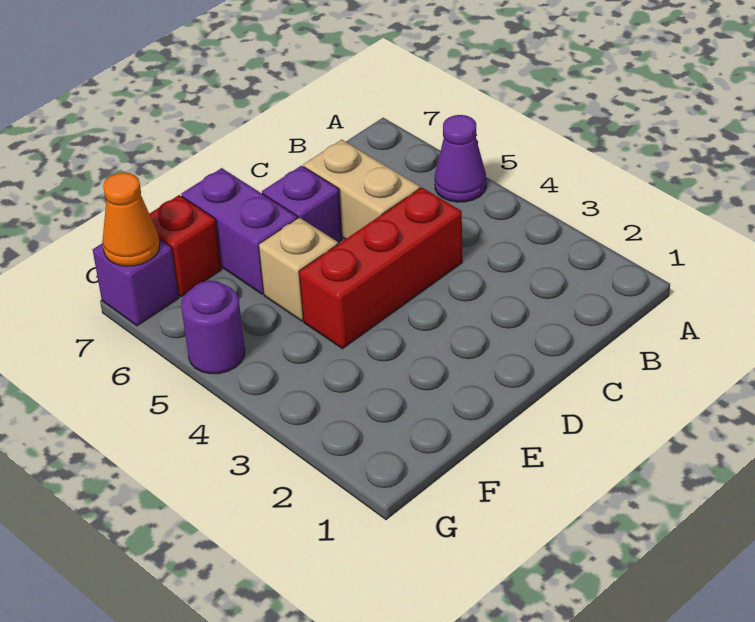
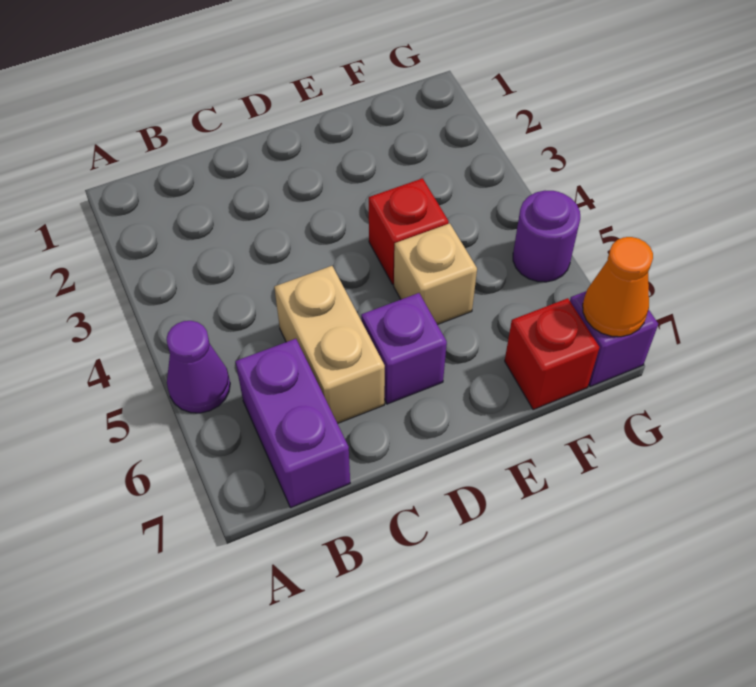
red 1x3 brick [299,187,462,349] -> red 1x1 brick [369,178,449,285]
purple 1x2 brick [181,168,297,294] -> purple 1x2 brick moved to [235,339,350,508]

